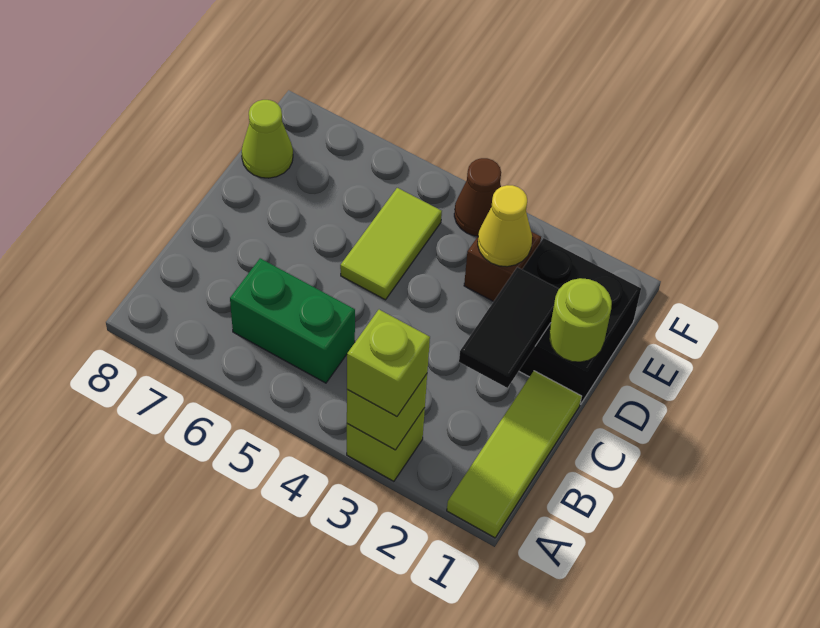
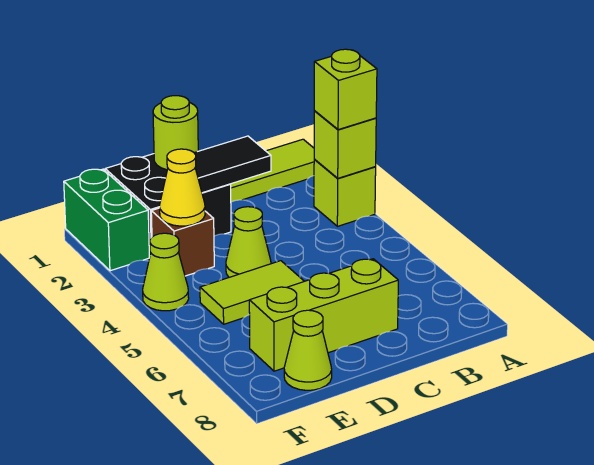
green 1x2 brick [230,258,355,383] -> green 1x2 brick moved to [64,169,149,271]
none -> lime 1x3 brick [249,259,398,371]
none -> lime 1x1 cone [226,207,271,277]
brown 1x1 cone [454,158,501,236] -> lime 1x1 cone [143,233,189,311]

